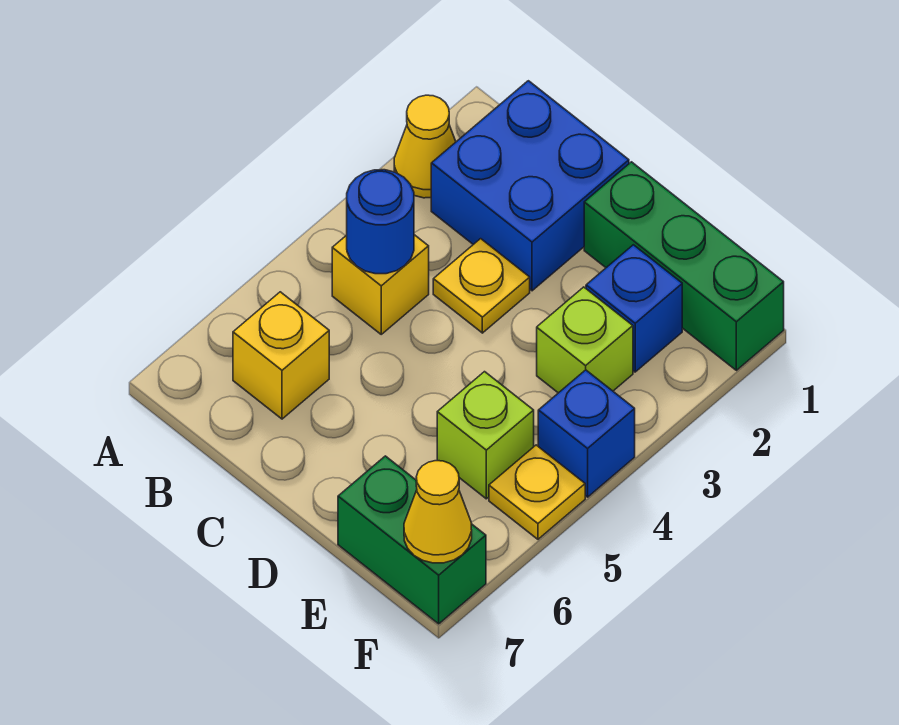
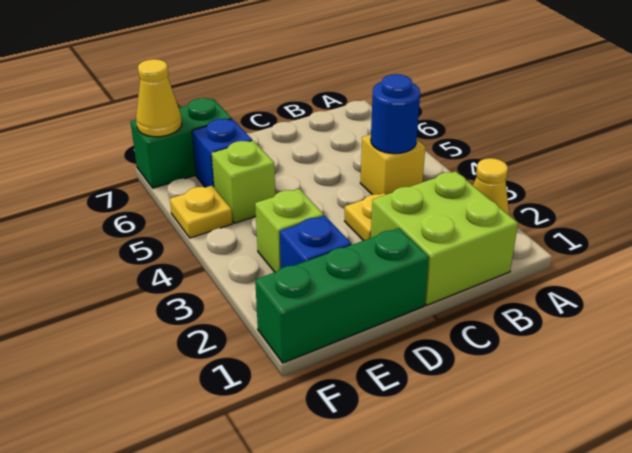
blue 2x2 brick [431,81,629,291] -> lime 2x2 brick [371,171,518,305]
yellow 1x1 brick [233,292,329,419] -> none
blue 1x1 brick [538,370,635,497] -> blue 1x1 brick moved to [192,119,252,187]

